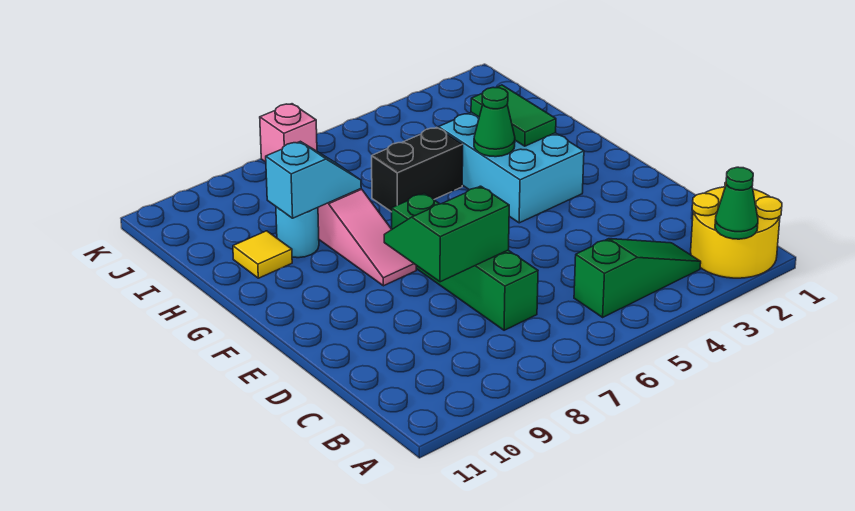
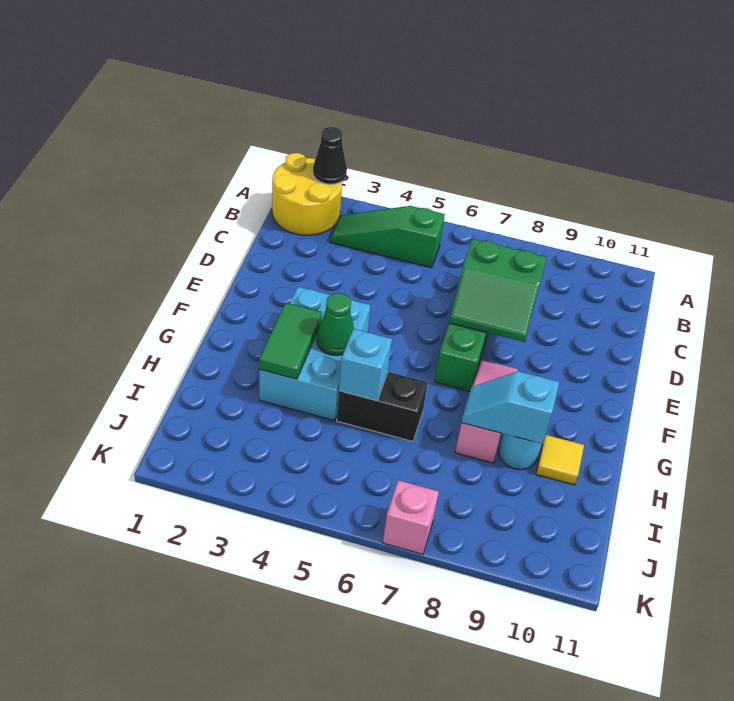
green 1x1 cone [715,167,758,239] -> black 1x1 cone [313,127,347,184]
none -> cyan 1x1 brick [339,329,392,400]

